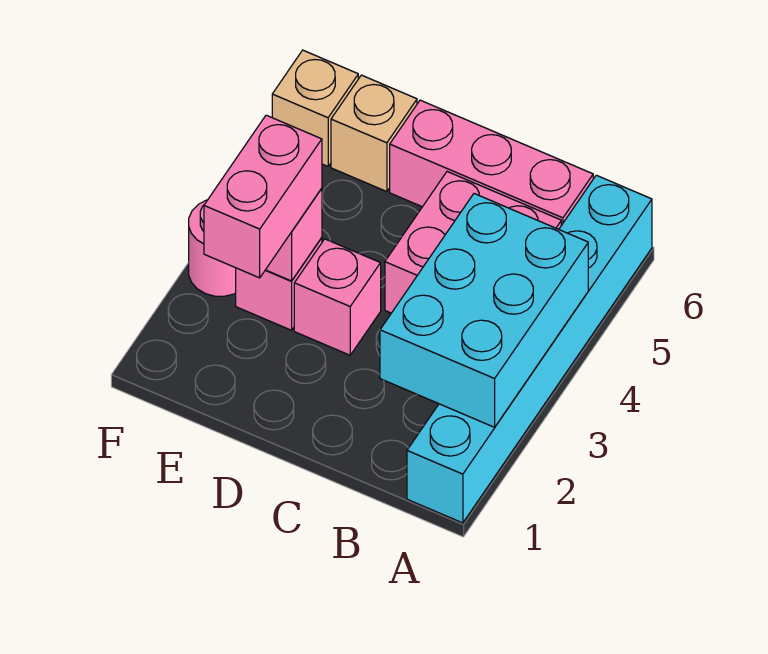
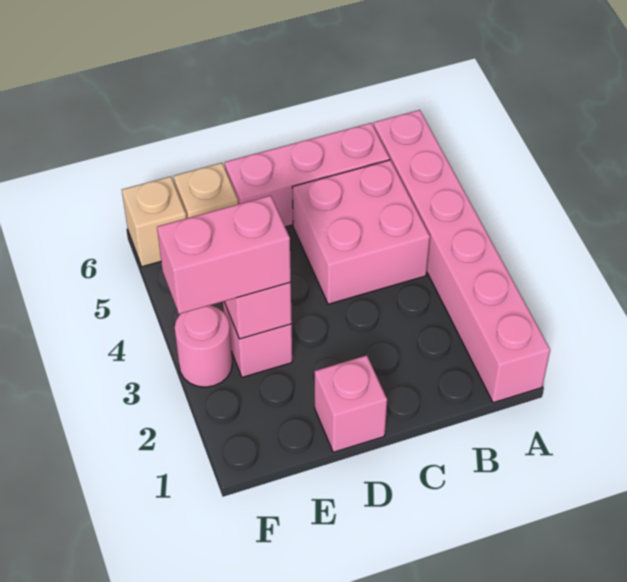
cyan 1x6 brick [407,175,652,523] -> pink 1x6 brick [374,110,550,403]
cyan 2x3 brick [380,194,588,427] -> none
pink 1x1 brick [294,239,381,355] -> pink 1x1 brick moved to [315,355,387,452]
pink 1x2 brick [204,115,322,278] -> pink 1x2 brick turned to [157,195,291,314]

